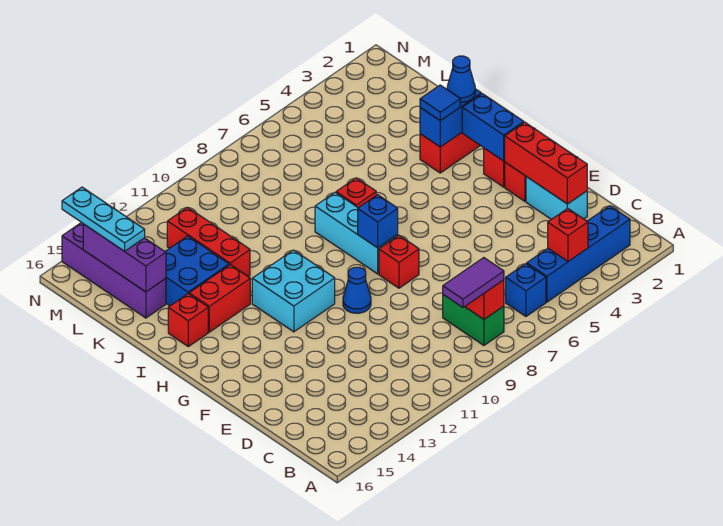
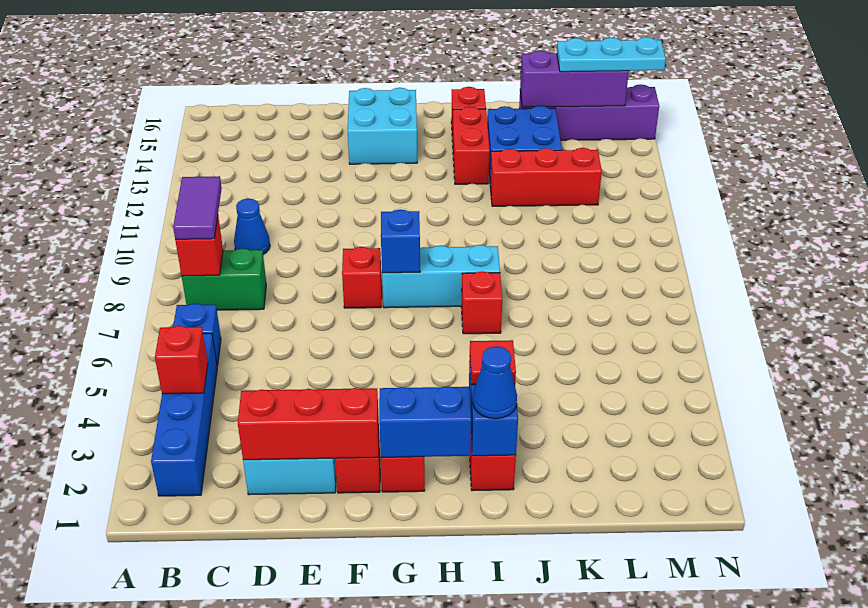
blue 1x1 cone [343,267,371,313] -> blue 1x1 cone moved to [234,198,270,254]
cyan 2x2 brick [252,250,335,332] -> cyan 2x2 brick moved to [348,88,417,164]
blue 1x1 tile [420,85,460,121] -> red 1x1 tile [470,340,516,385]

